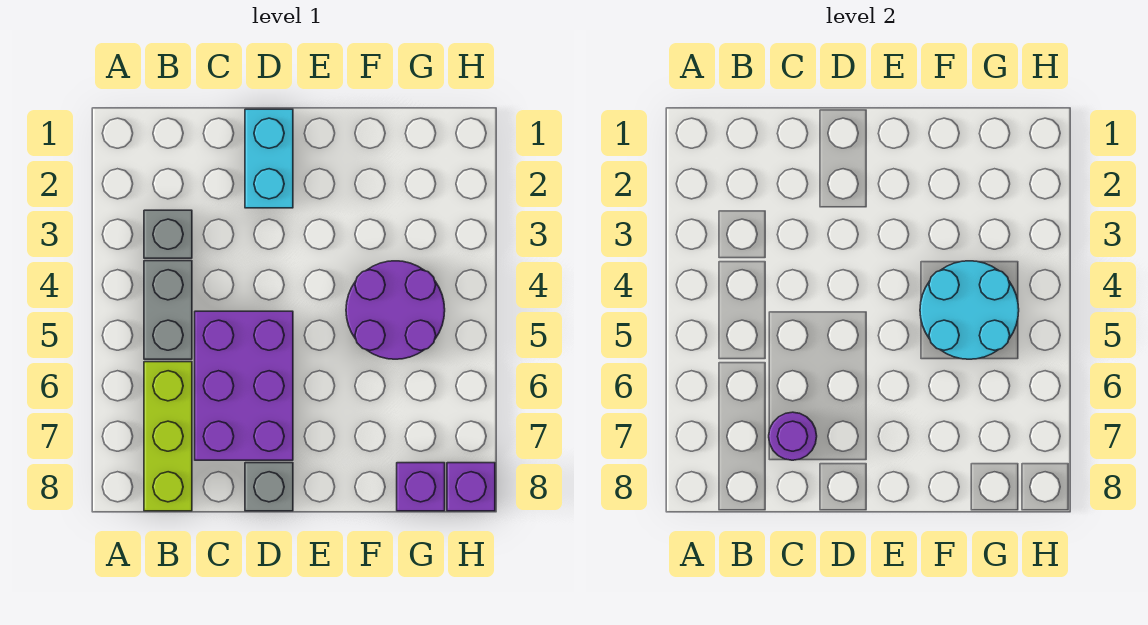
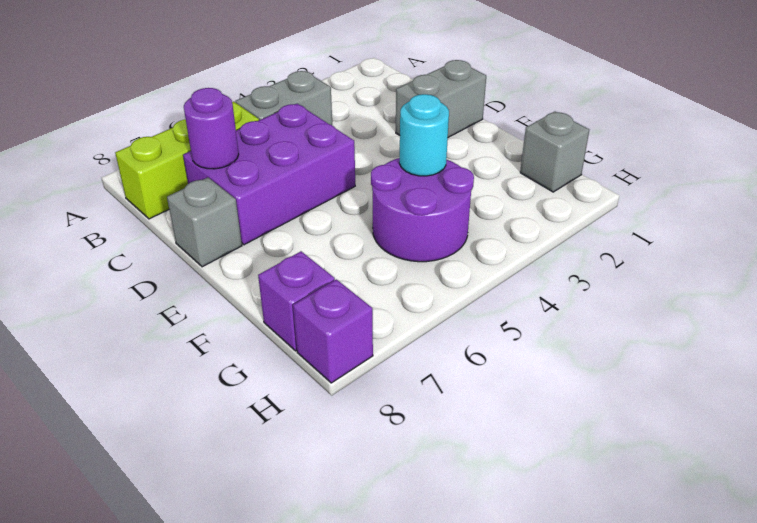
grey 1x1 brick [144,210,192,258] -> grey 1x1 brick moved to [520,112,589,192]
cyan 1x2 brick [245,109,293,208] -> grey 1x2 brick [396,60,486,137]
cyan 2x2 round brick [920,261,1019,359] -> cyan 1x1 round brick [399,94,449,176]

